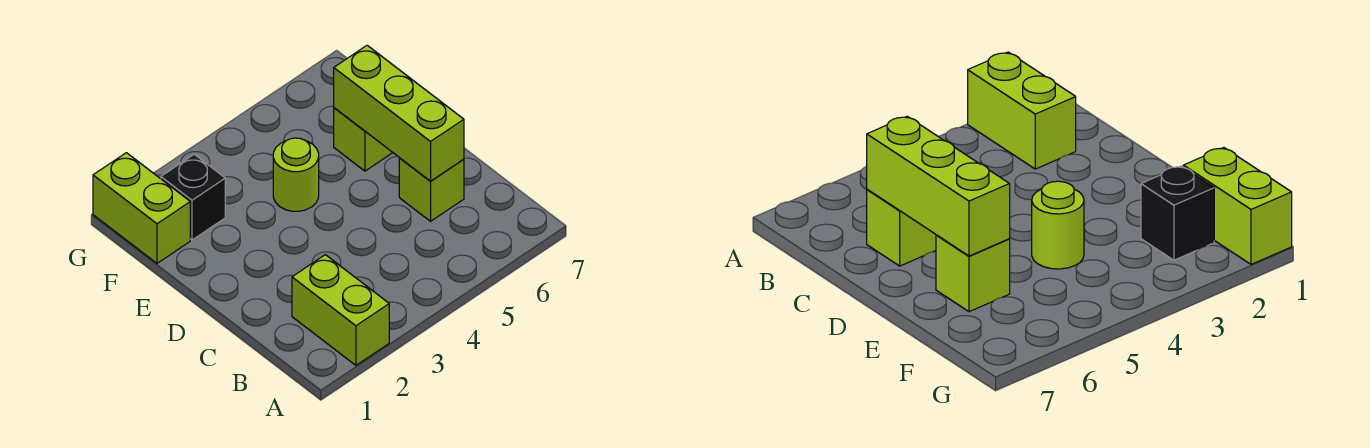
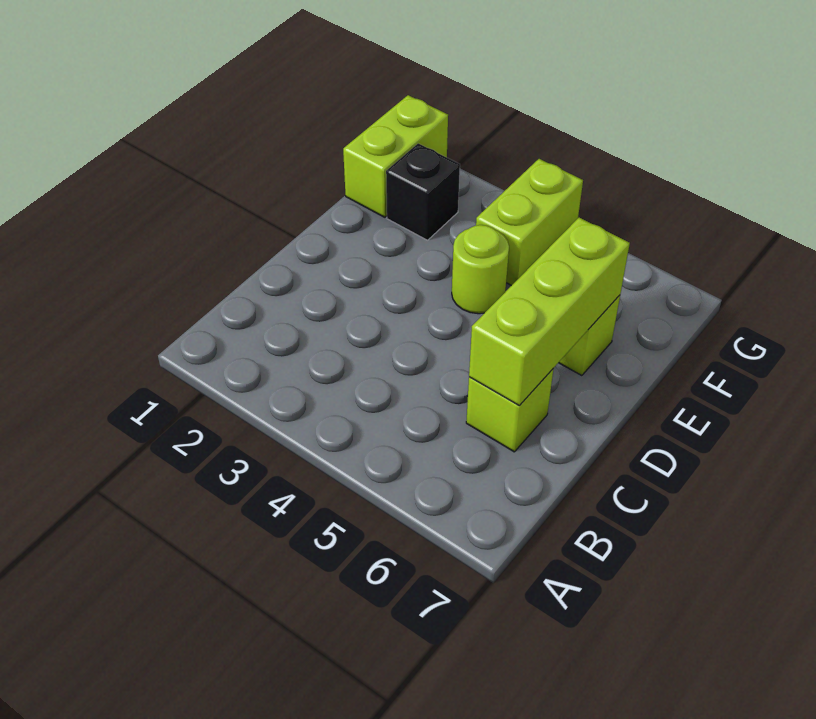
lime 1x2 brick [292,255,389,365] -> lime 1x2 brick moved to [476,159,583,286]

